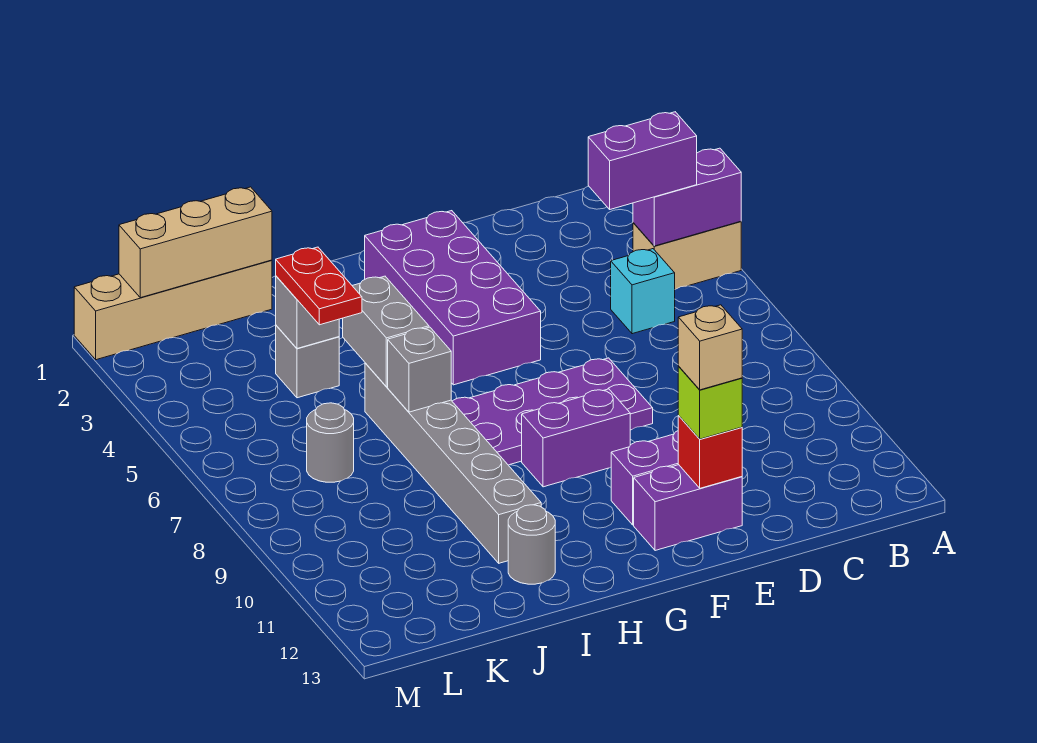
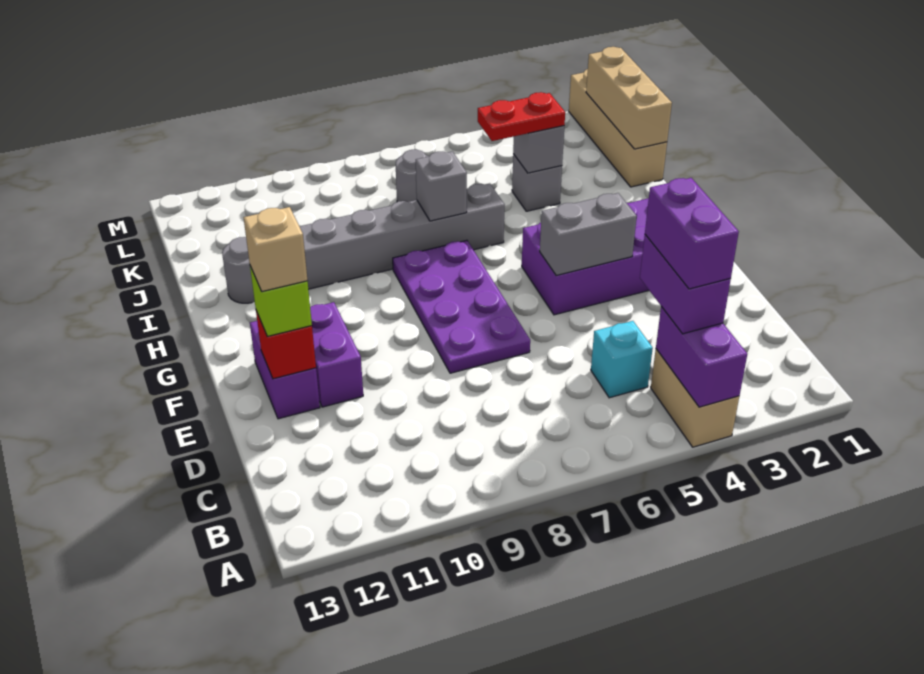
purple 1x2 brick [522,389,630,487] -> purple 1x2 brick moved to [645,178,739,289]
grey 1x2 brick [343,276,429,387] -> grey 1x2 brick moved to [540,193,637,276]

